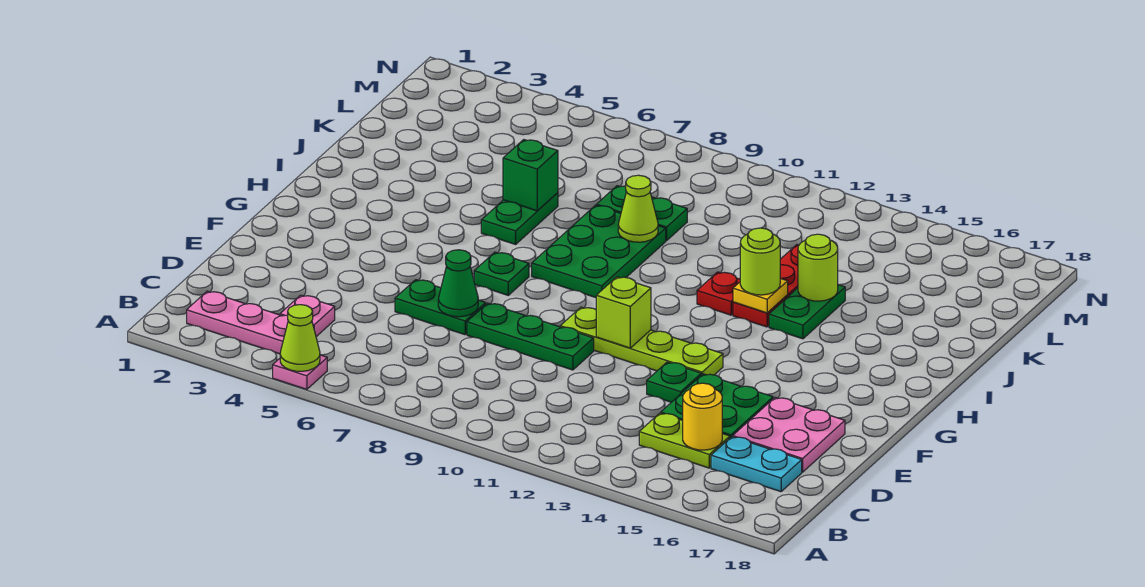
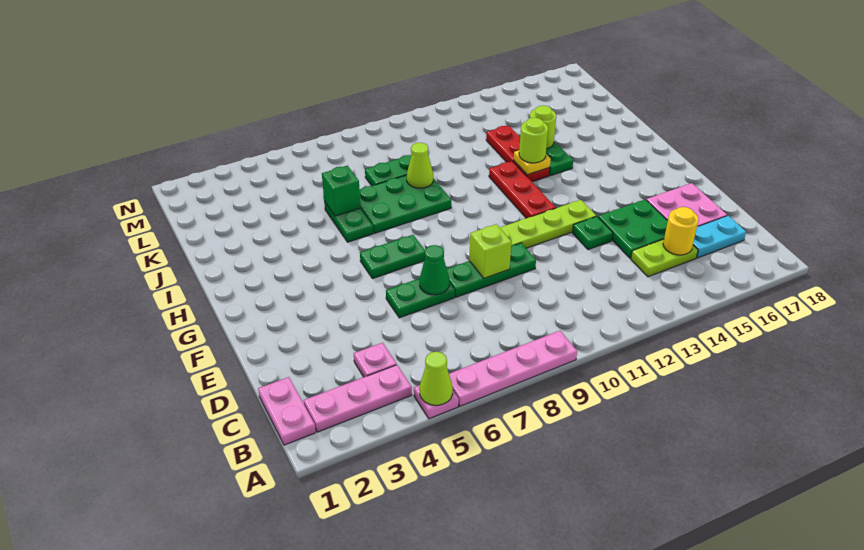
none -> pink 1x4 plate [449,331,577,406]
none -> pink 1x2 plate [258,377,316,445]
lime 1x1 brick [596,277,651,348] -> lime 1x1 brick moved to [469,224,511,278]
green 1x1 plate [474,252,529,295] -> green 1x2 plate [360,235,425,279]
green 2x3 plate [532,205,666,297] -> green 2x3 plate turned to [360,175,451,233]
red 1x1 plate [697,272,740,315] -> red 1x3 plate [489,161,556,218]

